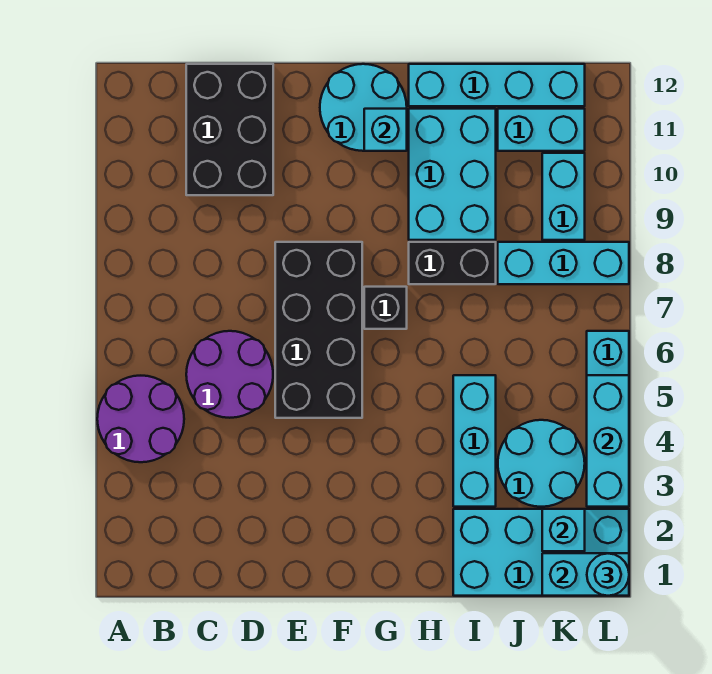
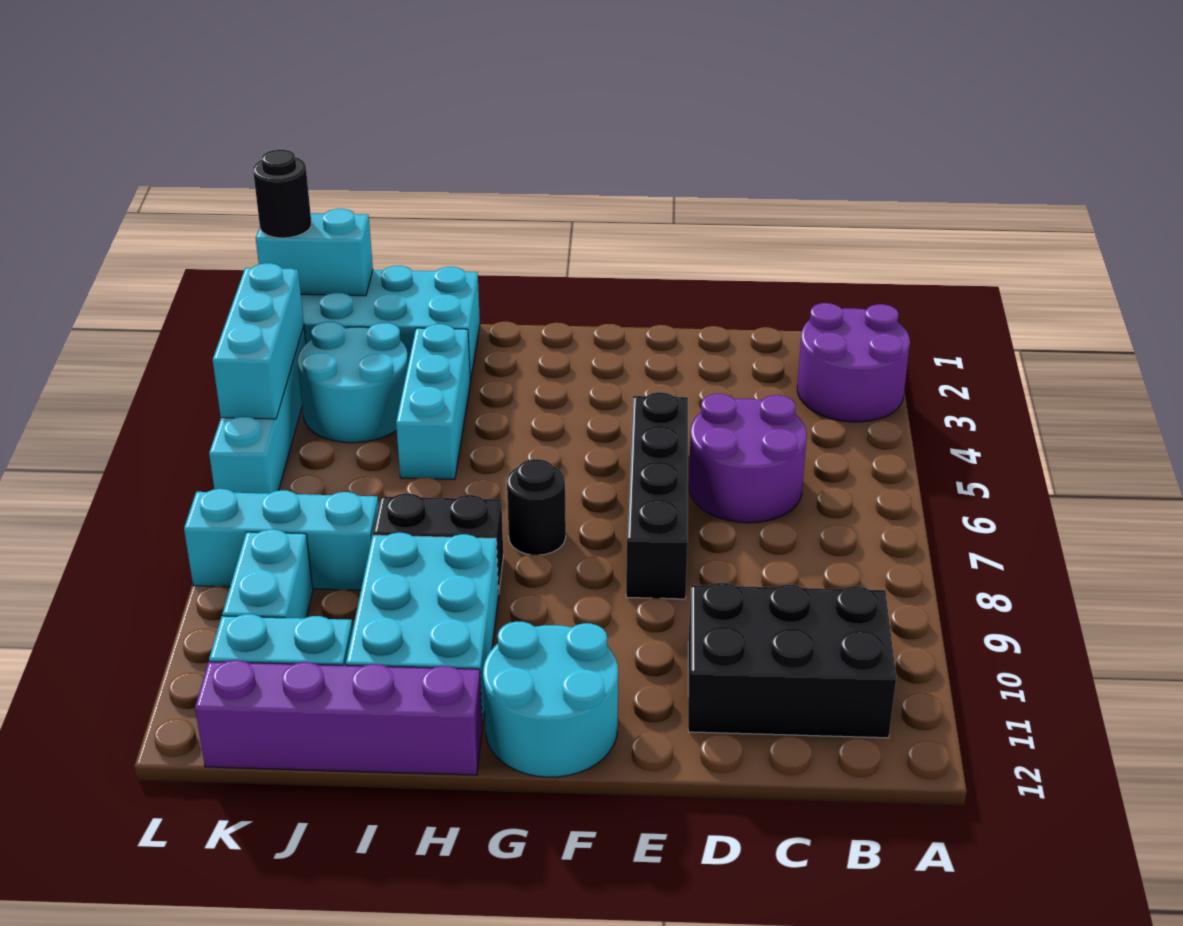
purple 2x2 round brick [97,376,184,462] -> purple 2x2 round brick moved to [797,303,910,422]
black 2x3 brick [186,64,273,195] -> black 2x3 brick turned to [688,583,896,738]
black 2x4 brick [275,242,362,418] -> black 1x4 brick [626,392,688,599]
black 1x1 brick [364,287,407,329] -> black 1x1 round brick [507,459,566,555]
cyan 1x1 brick [364,109,407,151] -> none
cyan 1x4 brick [409,64,585,106] -> purple 1x4 brick [195,660,482,775]
cyan 1x1 brick [542,509,585,551] -> none
cyan 1x1 round brick [587,553,629,596] -> black 1x1 round brick [253,150,311,238]

